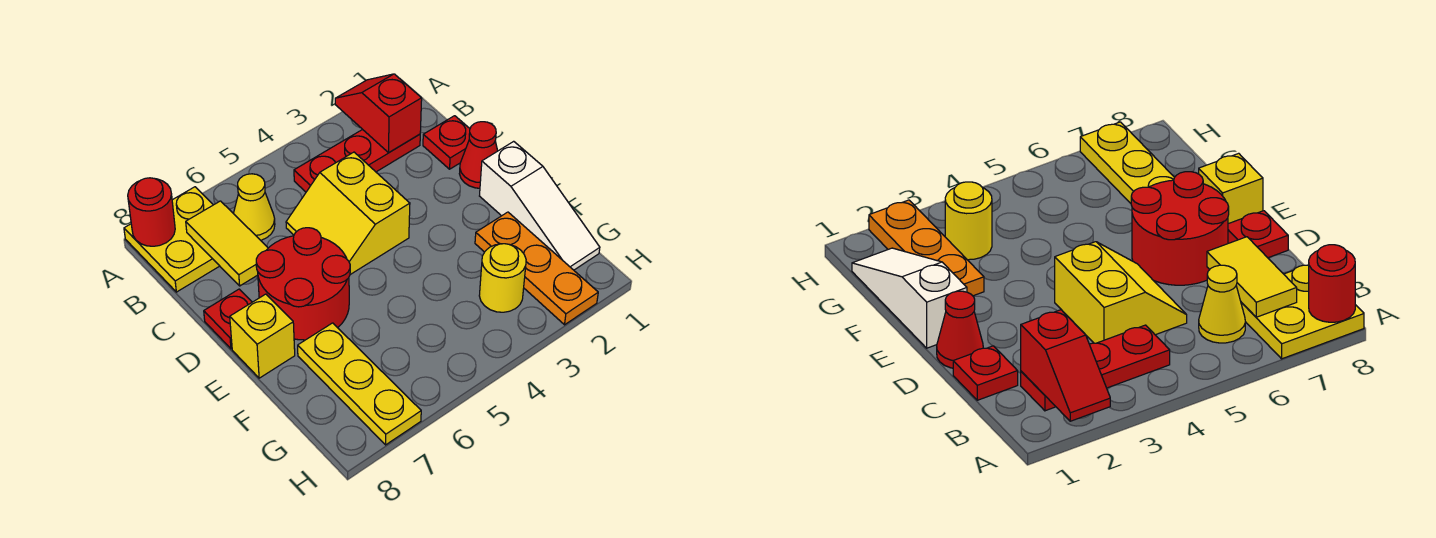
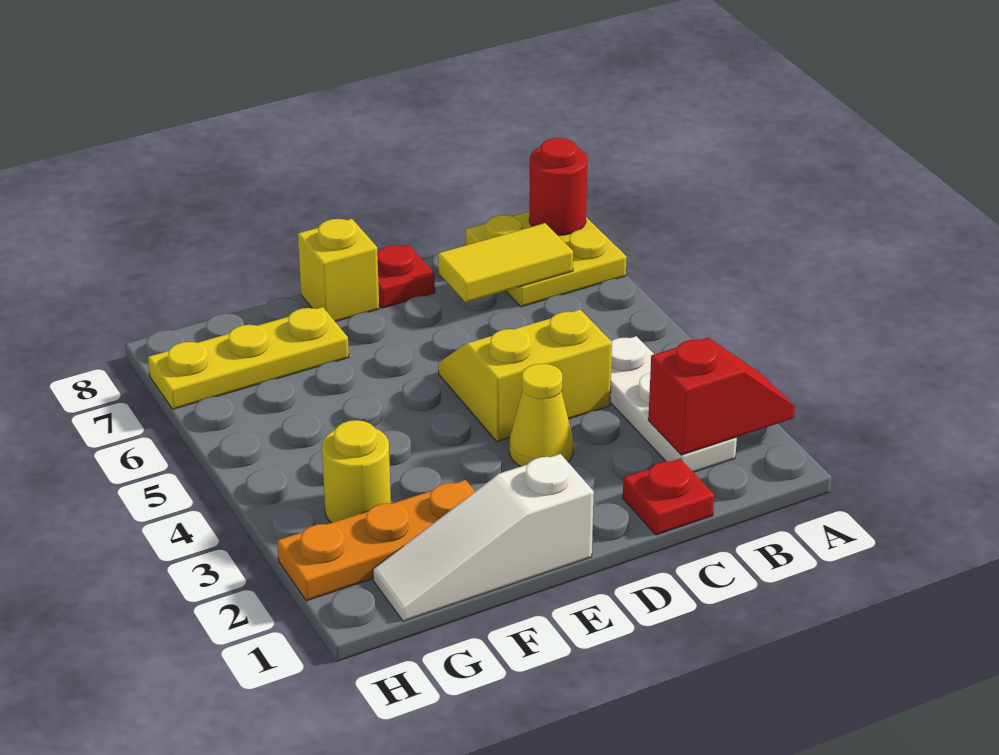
red 1x3 plate [294,129,420,192] -> white 1x3 plate [610,336,737,472]
yellow 1x1 cone [233,174,275,240] -> yellow 1x1 cone moved to [510,364,573,467]
red 1x1 cone [459,122,498,188] -> none
red 2x2 round brick [256,228,350,340] -> none

